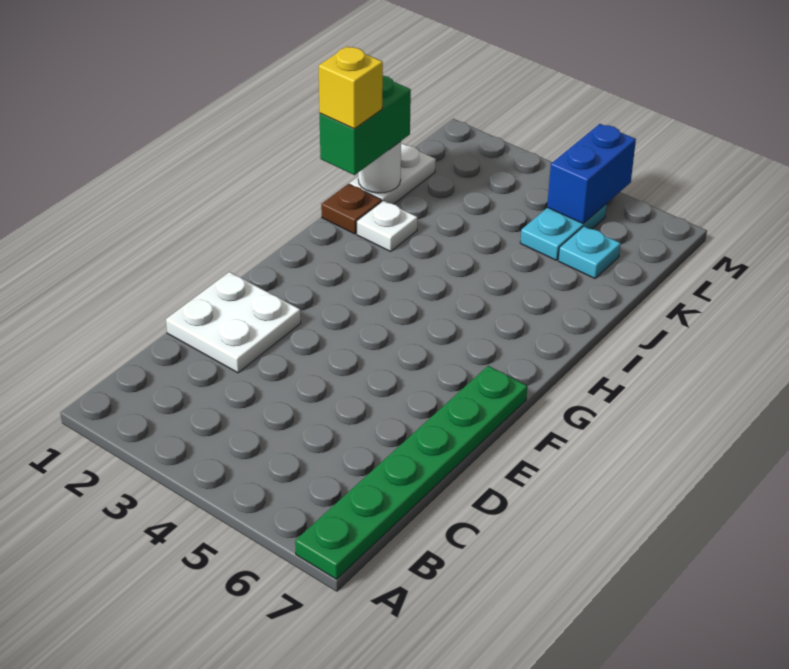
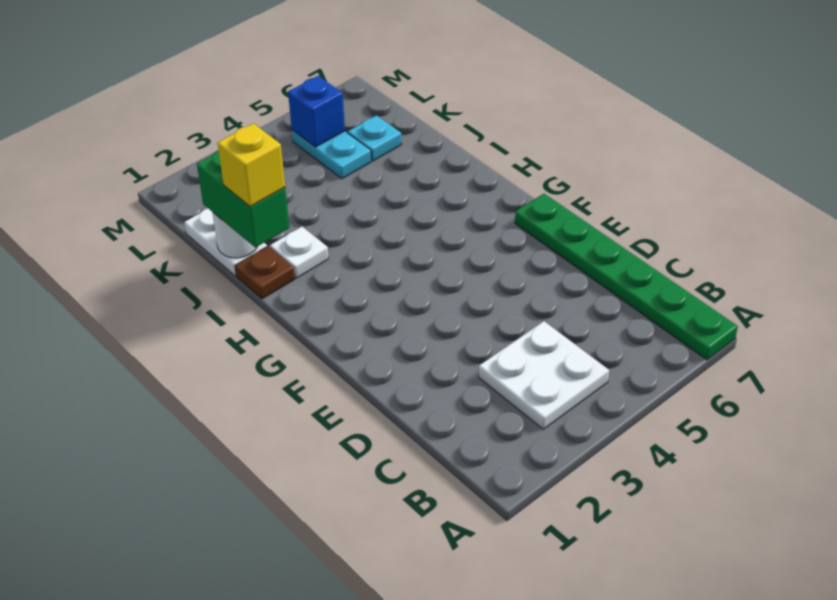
white 2x2 plate [166,272,301,373] -> white 2x2 plate moved to [479,321,609,429]
blue 1x2 brick [547,124,636,224] -> blue 1x1 brick [288,76,345,147]

